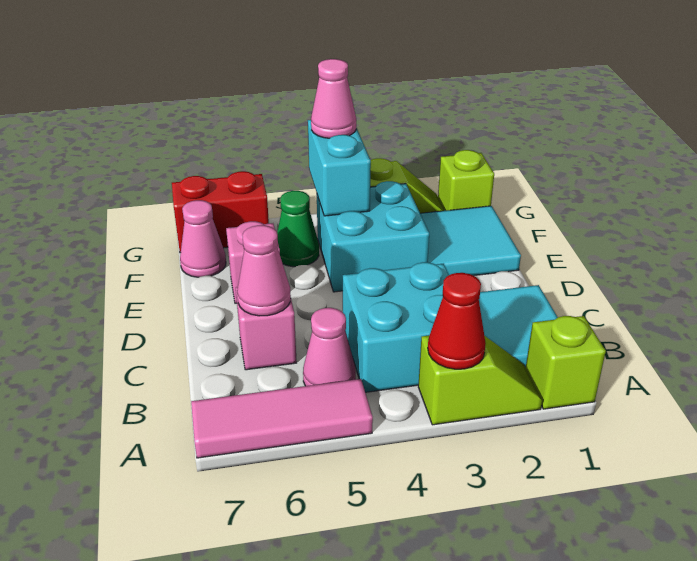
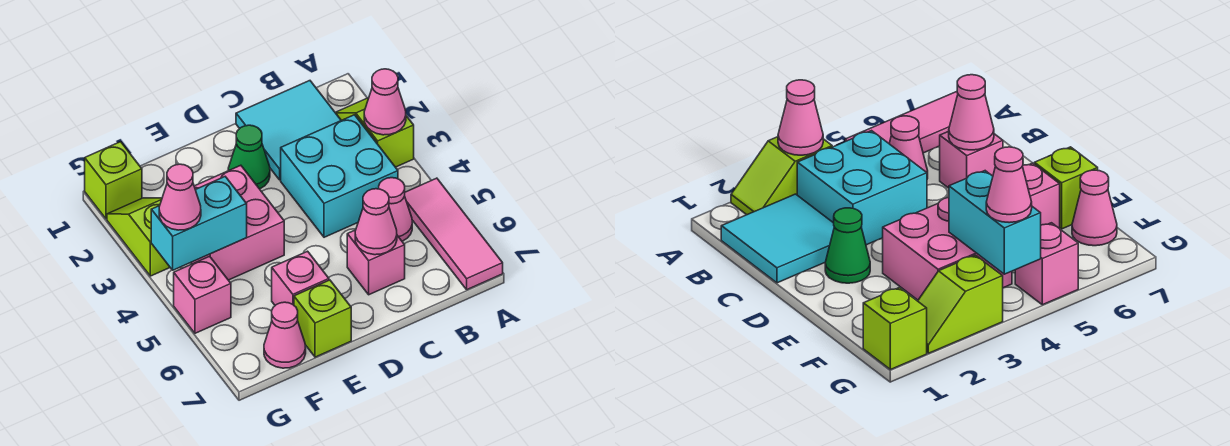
lime 1x1 brick [526,316,606,409] -> lime 1x1 brick moved to [294,280,351,357]
red 1x1 cone [428,273,486,369] -> pink 1x1 cone [364,69,406,135]
cyan 2x2 tile [420,206,521,276] -> none
cyan 2x2 brick [317,181,429,292] -> pink 2x2 brick [191,165,284,280]
green 1x1 cone [277,191,319,267] -> green 1x1 cone moved to [228,125,270,189]
none -> pink 1x1 brick [174,256,231,333]
red 1x2 brick [172,171,269,253] -> none

